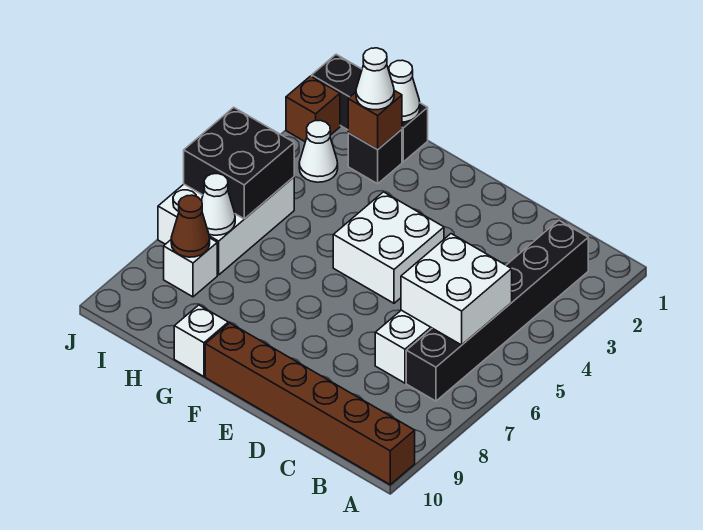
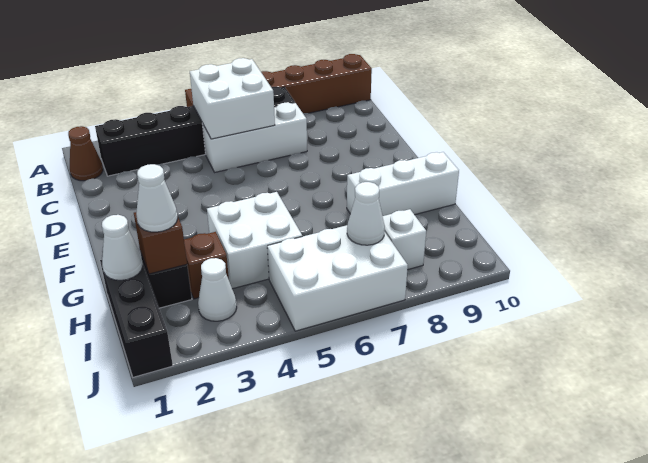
brown 1x6 brick [205,323,415,485] -> brown 1x6 brick turned to [185,54,372,113]
white 2x2 brick [333,192,444,303] -> white 2x2 brick moved to [207,192,302,289]
white 1x1 brick [174,305,228,377] -> white 1x3 brick [347,152,459,216]
black 2x2 brick [184,107,294,219] -> none
brown 1x1 cone [171,195,210,257] -> brown 1x1 cone moved to [68,126,103,181]
brown 1x1 brick [286,76,340,142] -> brown 1x1 brick moved to [184,232,229,299]

